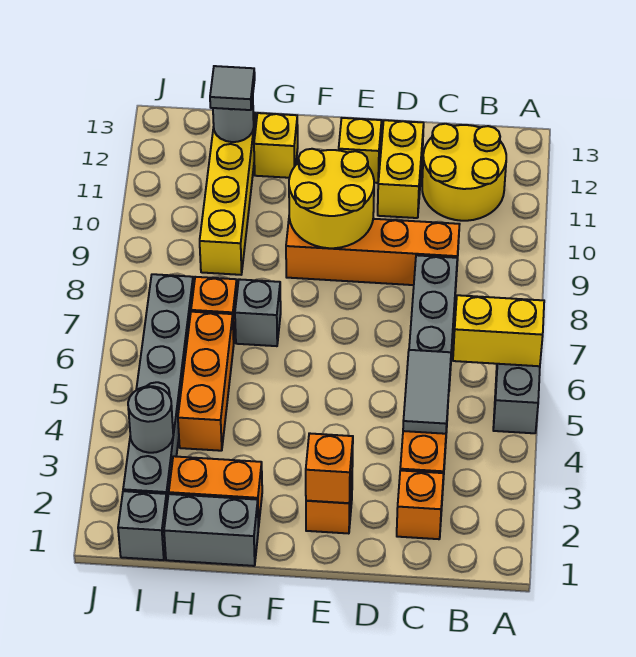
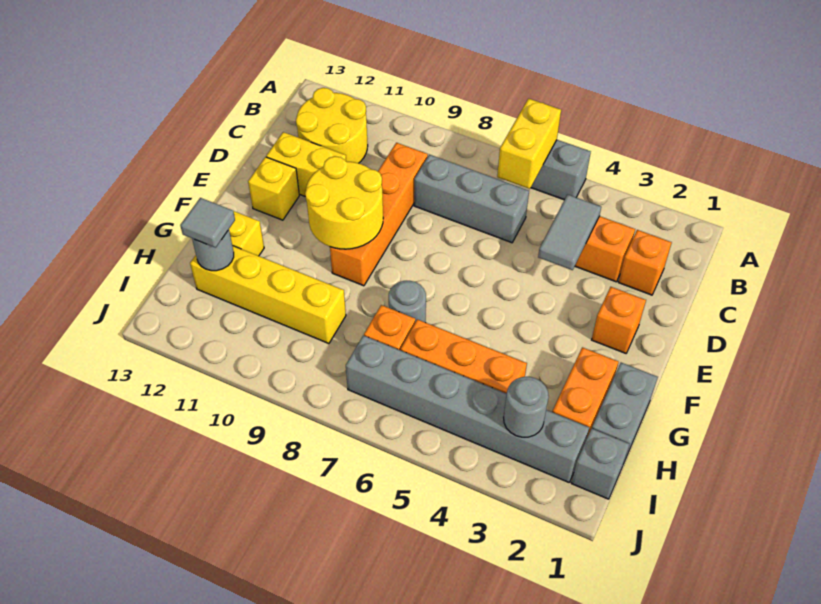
grey 1x2 tile [403,350,451,434] -> grey 1x2 tile turned to [538,195,601,270]
orange 1x1 brick [306,433,353,503] -> none
grey 1x1 brick [235,279,281,346] -> grey 1x1 round brick [389,281,426,322]

